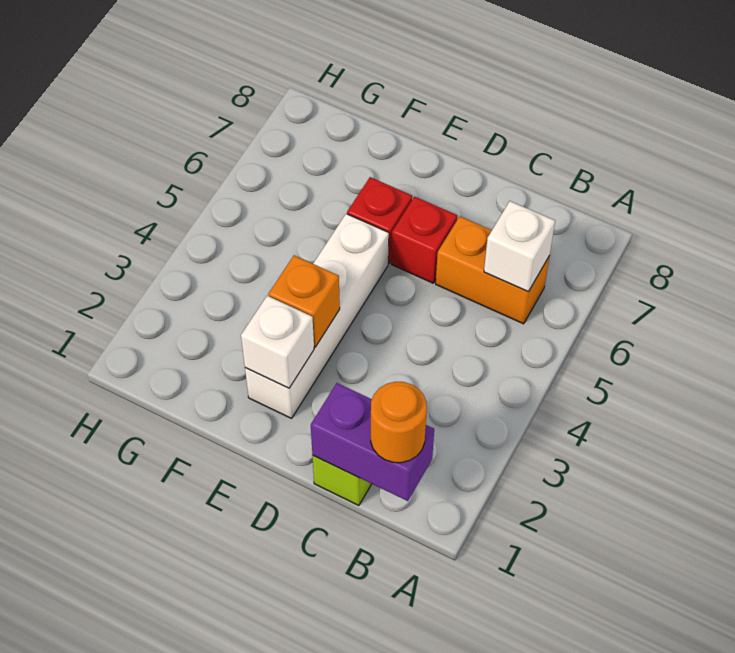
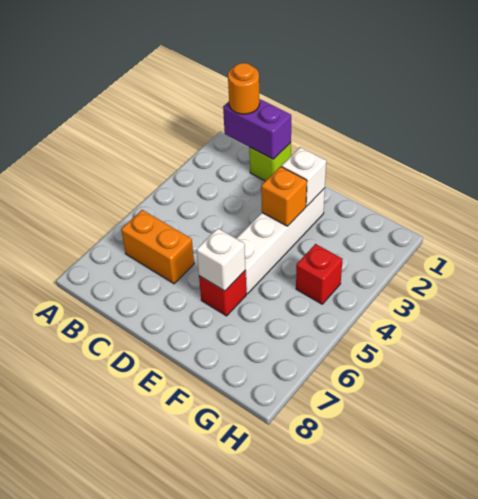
white 1x1 brick [484,201,555,292] -> white 1x1 brick moved to [196,228,245,291]
red 1x1 brick [391,197,457,283] -> red 1x1 brick moved to [296,244,343,304]

